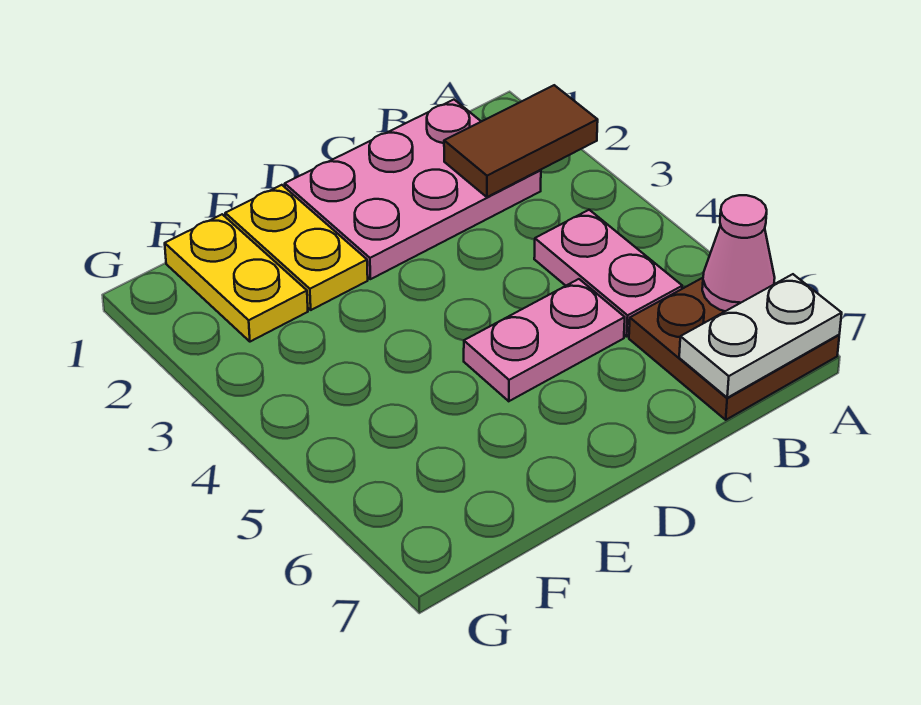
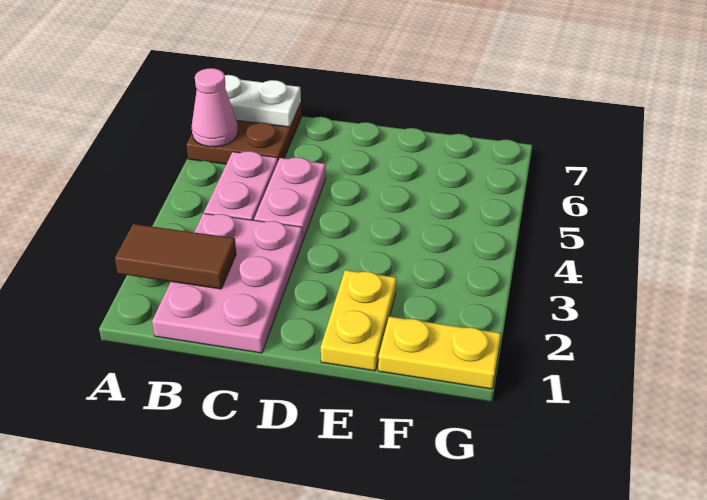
pink 2x3 plate [285,100,541,279] -> pink 2x3 plate turned to [152,213,303,353]
pink 1x2 plate [464,279,625,401] -> pink 1x2 plate turned to [254,157,326,241]
yellow 1x2 plate [165,214,308,342] -> yellow 1x2 plate turned to [378,316,501,389]

